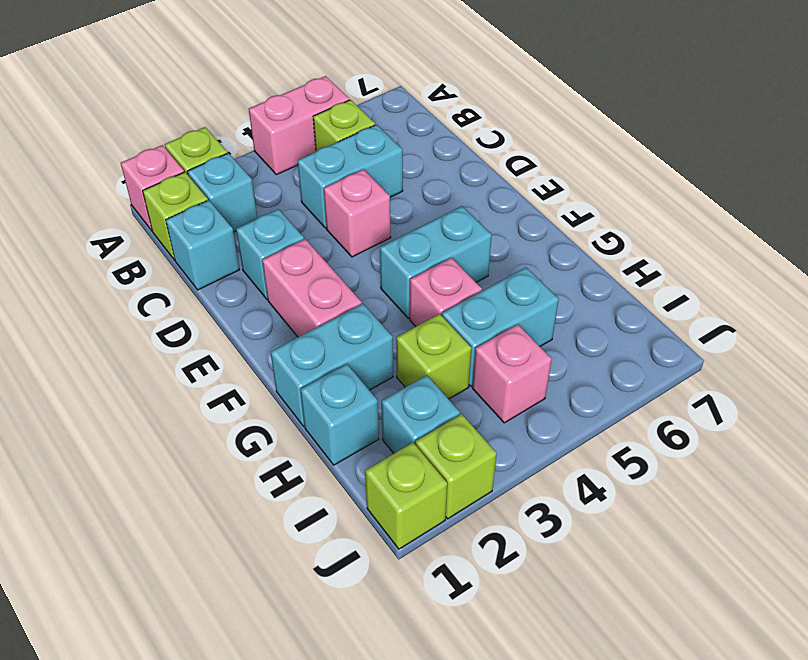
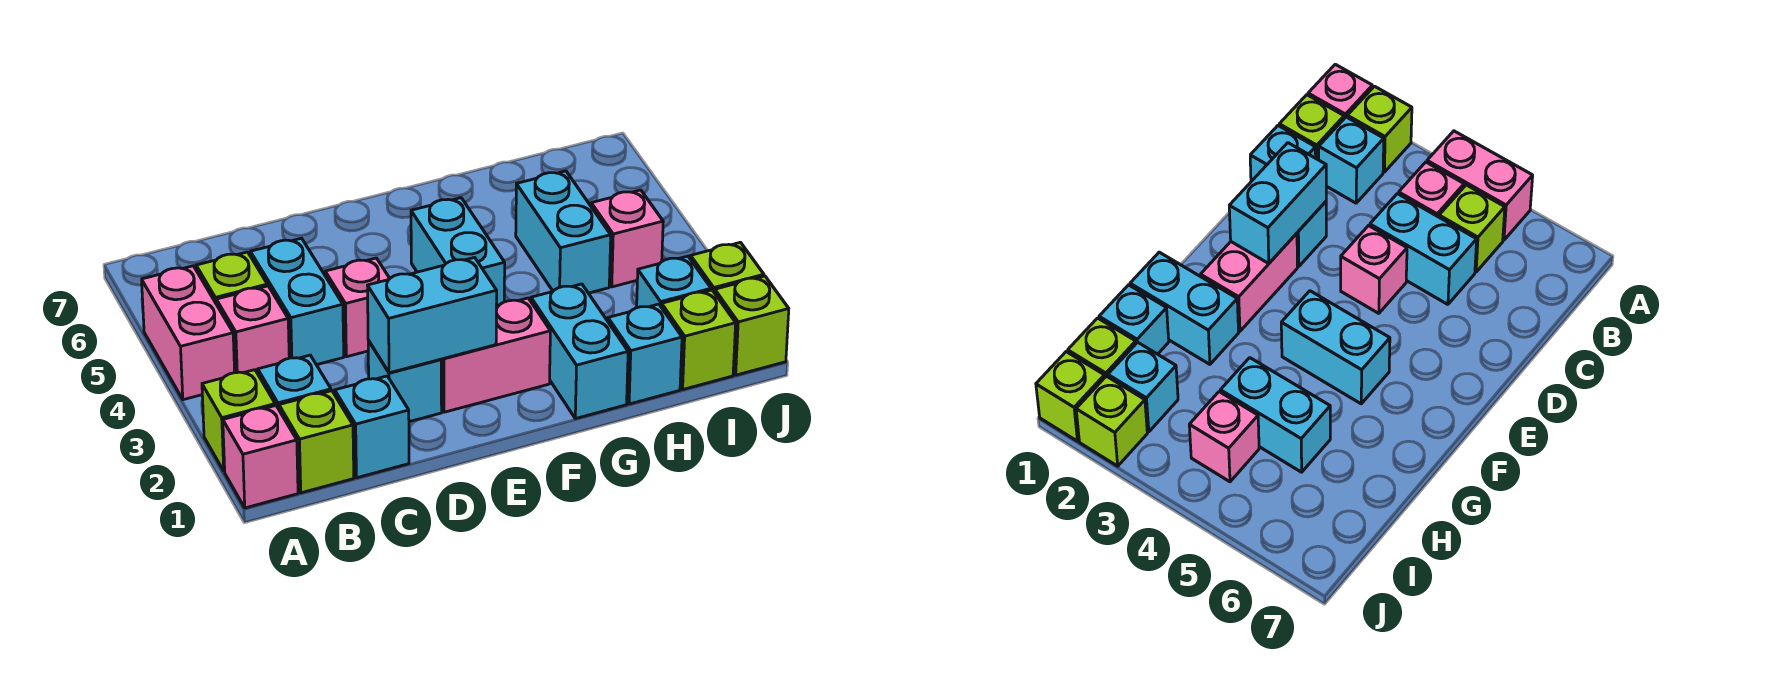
none -> cyan 1x2 brick [368,257,497,373]
pink 1x1 brick [410,258,482,327] -> pink 1x1 brick moved to [216,286,289,374]
lime 1x1 brick [396,314,472,399] -> lime 1x1 brick moved to [661,290,736,389]

